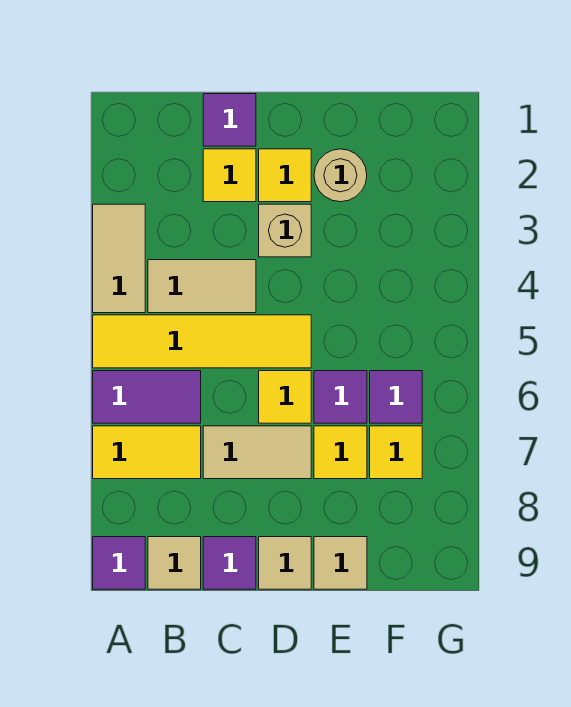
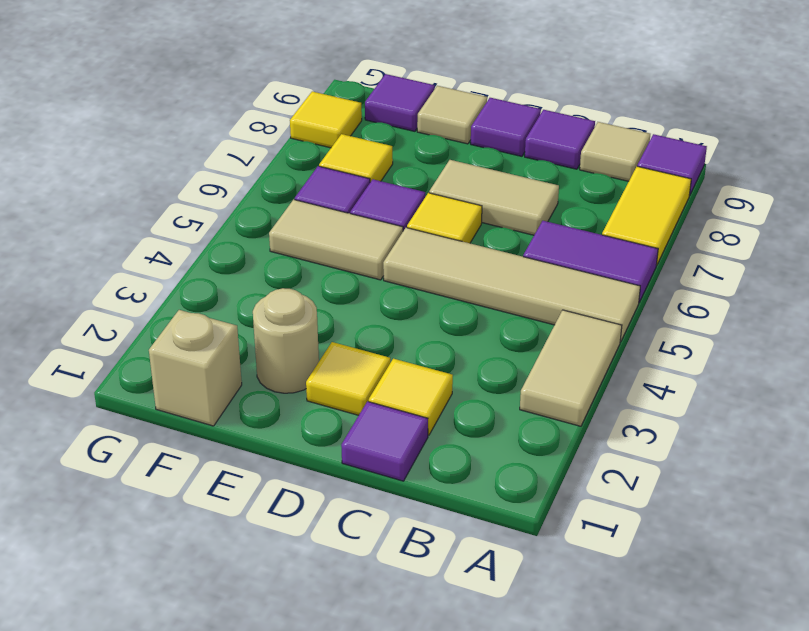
yellow 1x4 tile [93,315,311,368] -> tan 1x4 tile [383,228,640,342]
yellow 1x2 tile [93,426,201,479] -> yellow 1x2 tile turned to [602,166,691,265]
tan 1x2 tile [148,260,256,313] -> tan 1x2 tile moved to [269,200,403,280]
tan 1x1 brick [259,204,311,257] -> tan 1x1 brick moved to [149,310,242,426]
tan 1x1 tile [259,537,311,589] -> purple 1x1 tile [471,98,541,156]
yellow 1x1 tile [314,426,367,479] -> yellow 1x1 tile moved to [290,91,362,148]
none -> purple 1x1 tile [365,74,435,131]

